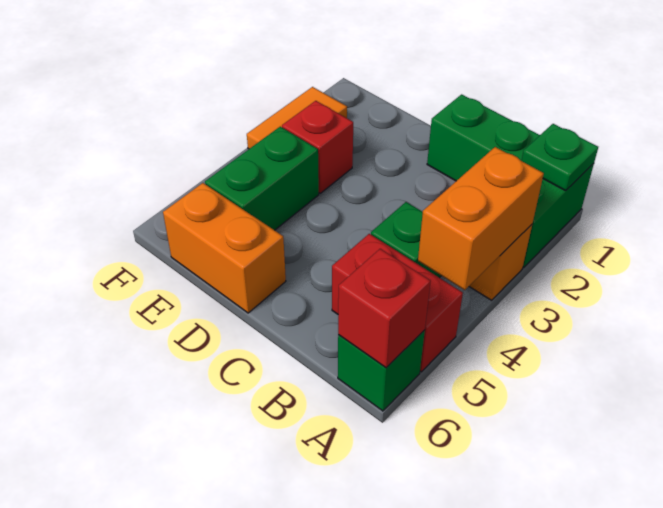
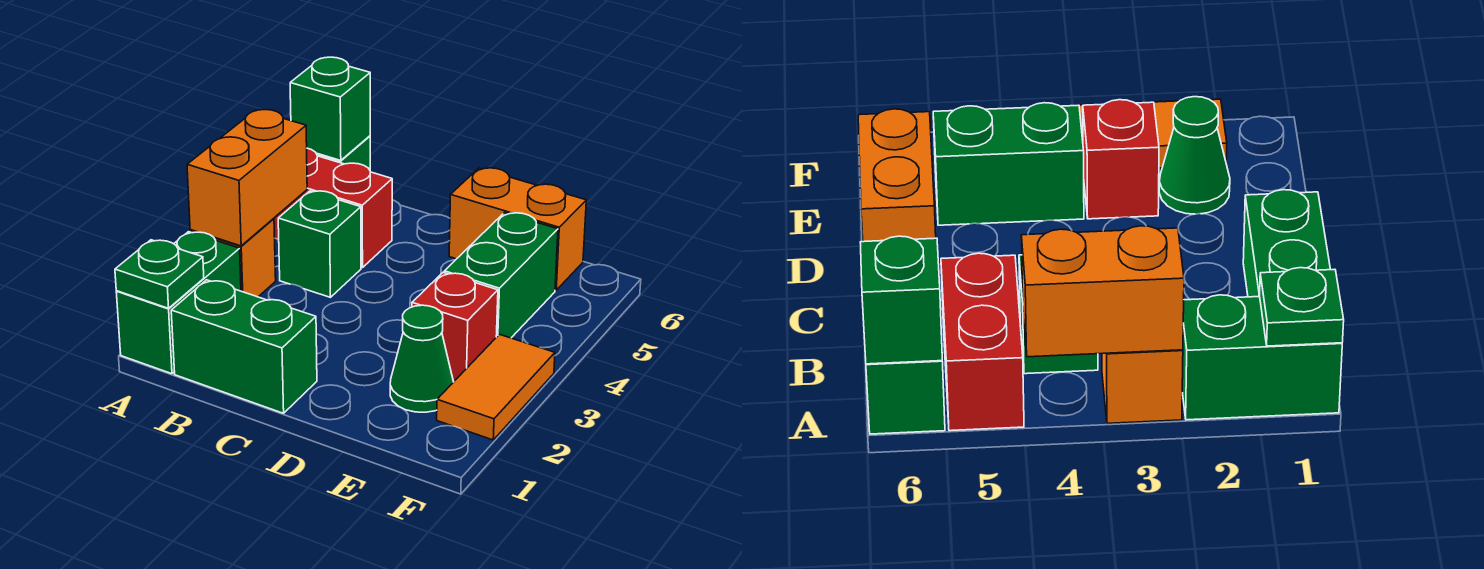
red 1x1 brick [338,249,431,368] -> green 1x1 brick [290,57,370,161]
none -> green 1x1 cone [390,305,453,412]

